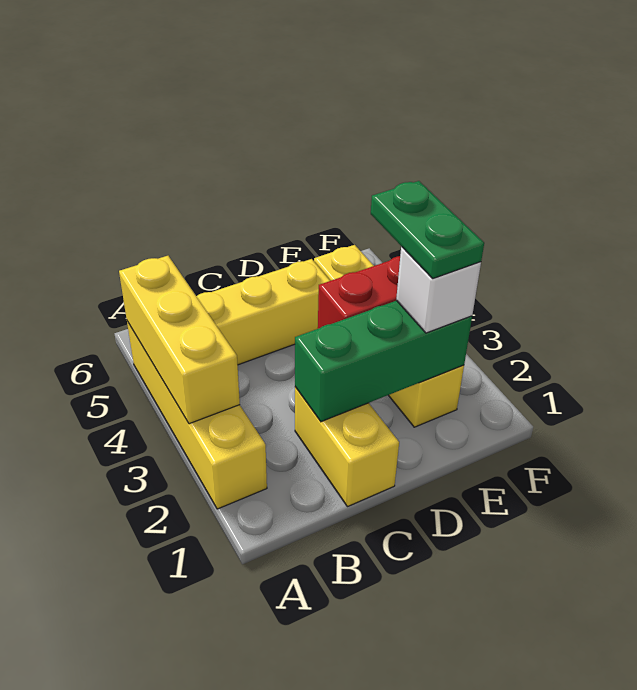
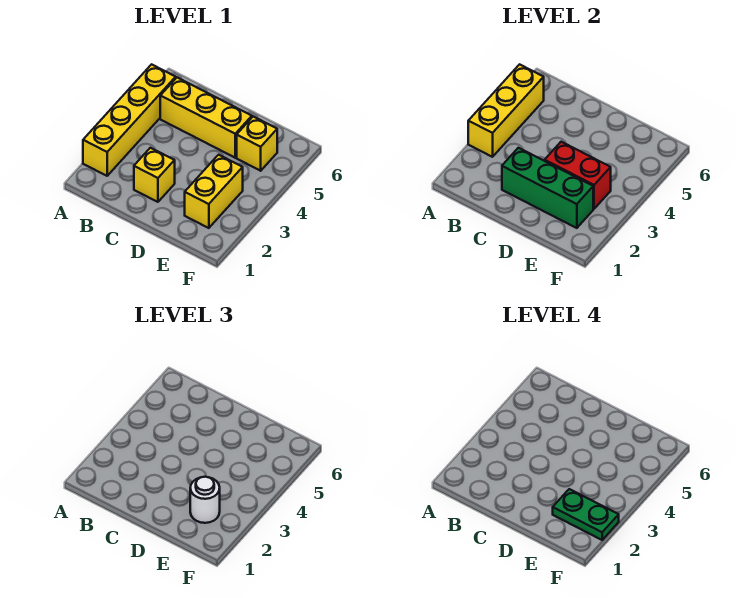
yellow 1x2 brick [295,387,399,507] -> yellow 1x1 brick [134,148,175,202]
white 1x1 brick [396,247,481,333] -> white 1x1 round brick [190,477,220,523]
green 1x2 plate [371,181,484,278] -> green 1x2 plate turned to [553,489,619,540]

